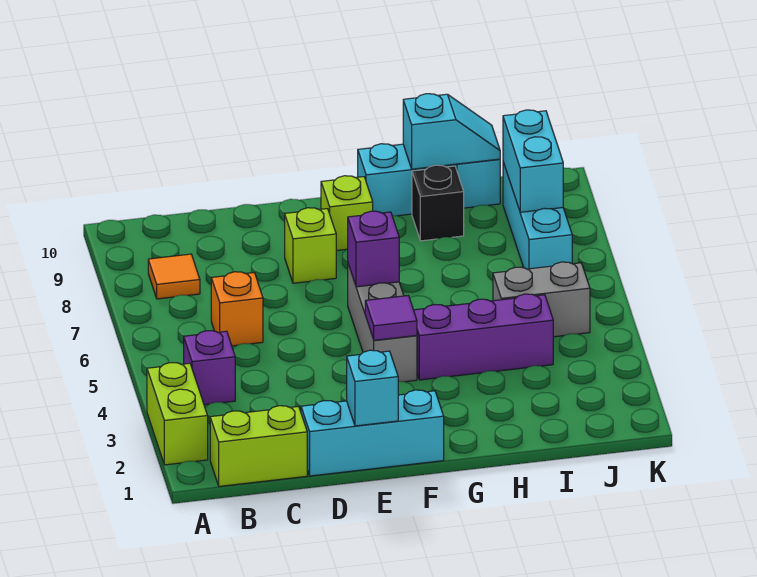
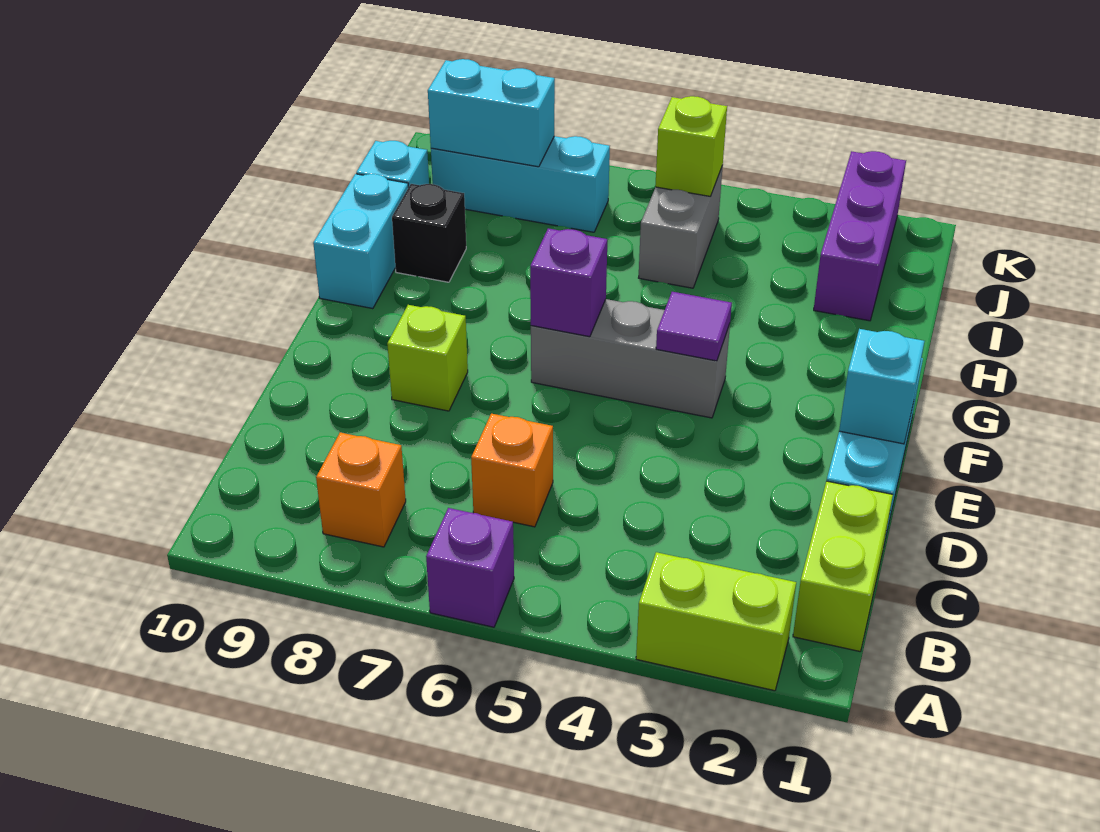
purple 1x1 brick [184,331,235,405] -> purple 1x1 brick moved to [426,508,514,627]
orange 1x1 tile [148,254,200,299] -> orange 1x1 brick [316,433,406,547]
lime 1x1 brick [321,176,373,251] -> lime 1x1 brick moved to [655,96,727,197]
purple 1x3 brick [414,294,553,380] -> purple 1x3 brick moved to [814,151,906,321]
cyan 1x2 slope [403,94,500,169] -> none

